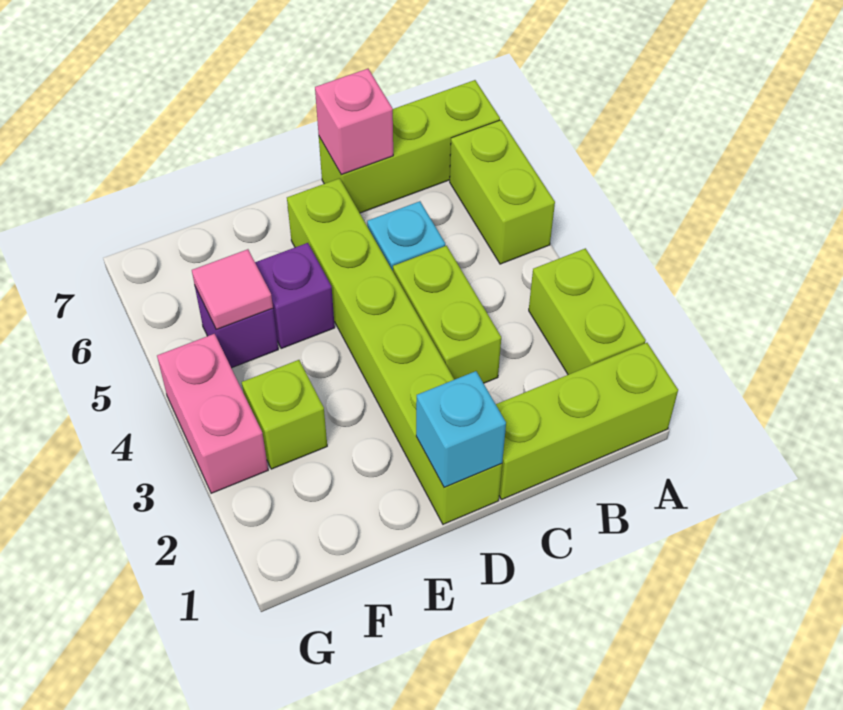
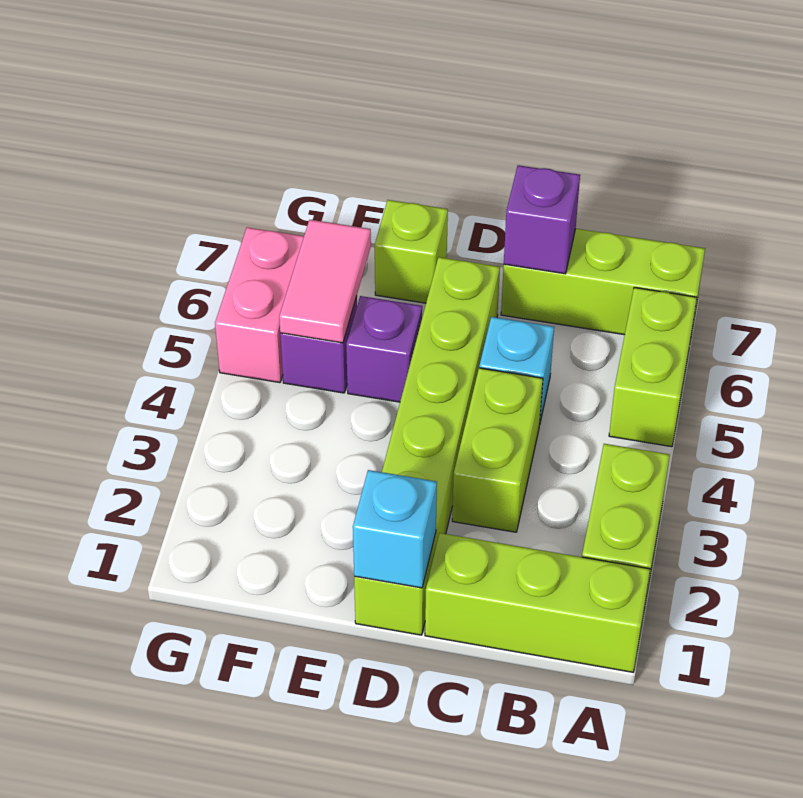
pink 1x1 brick [315,69,393,175] -> purple 1x1 brick [504,165,580,274]
lime 1x1 brick [242,360,327,469] -> lime 1x1 brick moved to [375,200,448,303]
pink 1x1 tile [192,249,273,329] -> pink 1x2 tile [279,220,371,343]
pink 1x2 brick [157,334,268,493] -> pink 1x2 brick moved to [215,227,304,383]

